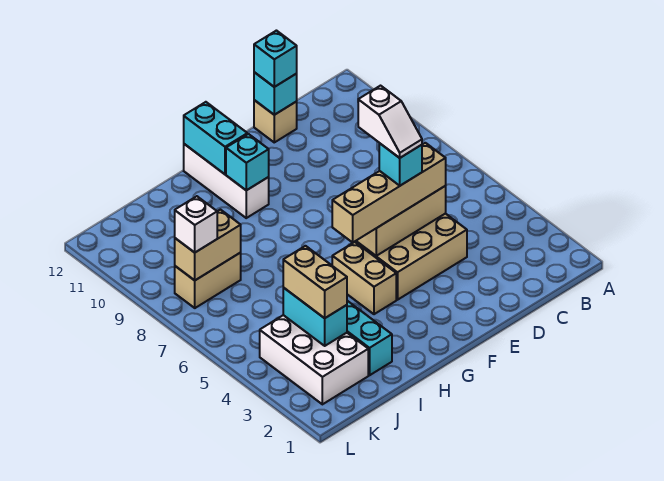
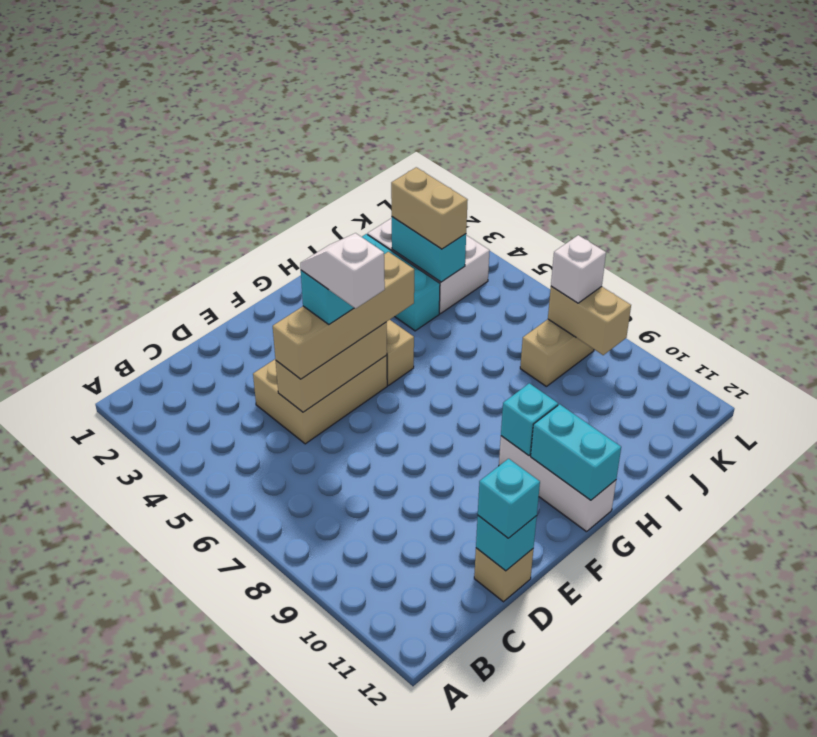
tan 1x2 brick [175,210,241,280] -> tan 1x2 brick turned to [548,286,631,355]

